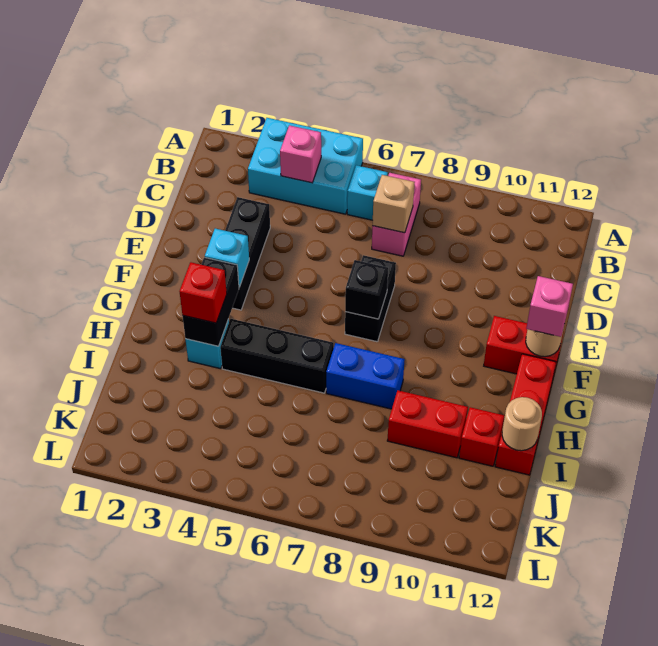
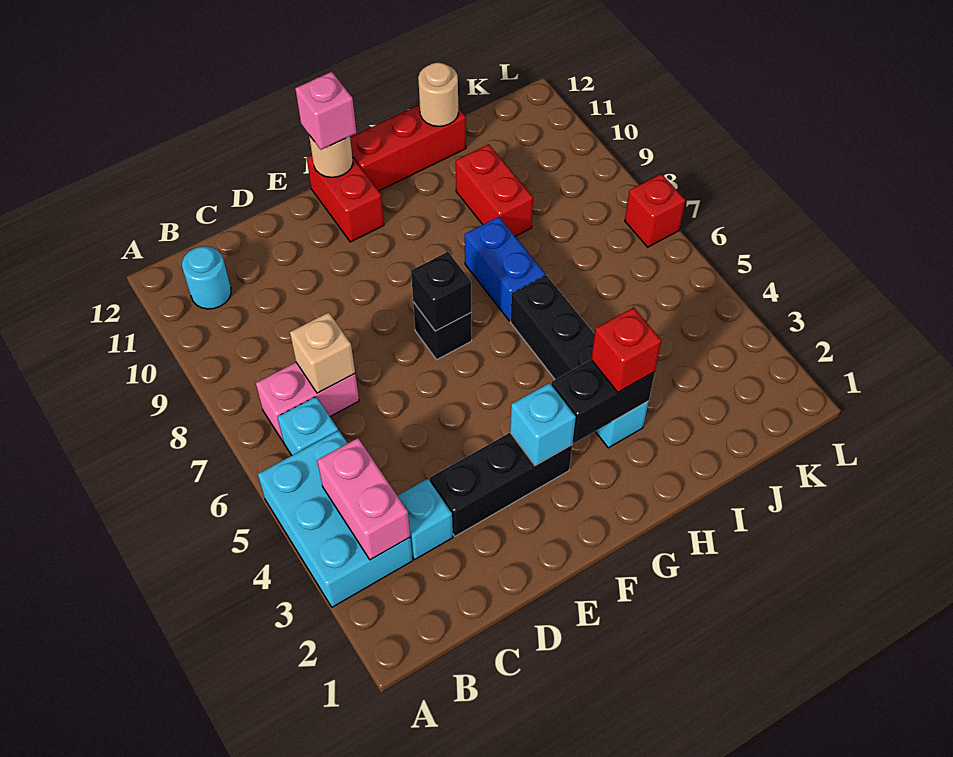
pink 1x1 brick [280,125,321,183] -> pink 1x2 brick [317,438,410,560]
none -> cyan 1x1 round brick [182,246,231,309]
none -> cyan 1x1 brick [398,479,453,559]
black 1x2 brick [345,255,396,342] -> black 1x1 brick [413,302,472,360]
red 1x1 brick [459,407,504,466] -> red 1x1 brick moved to [625,174,685,247]

